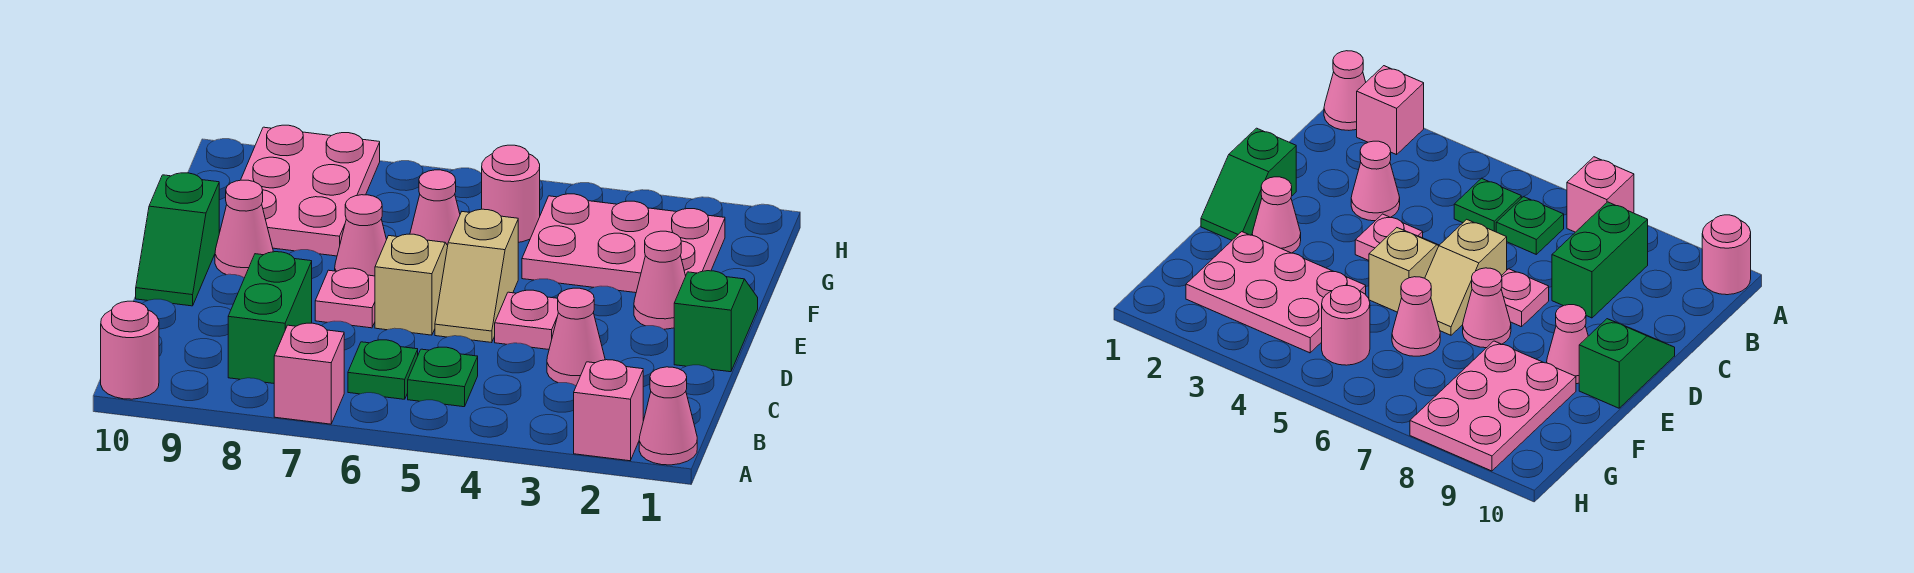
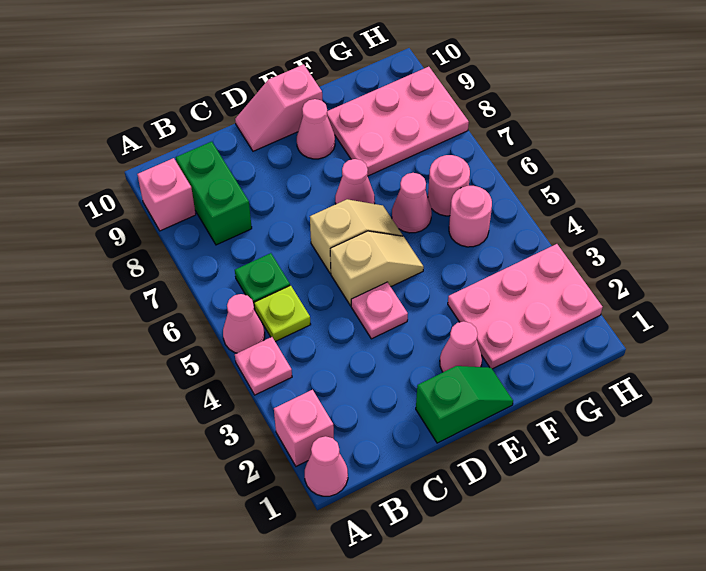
pink 1x1 brick [274,323,344,424] -> pink 1x1 brick moved to [137,158,196,231]
pink 1x1 round brick [101,301,159,399] -> pink 1x1 round brick moved to [428,155,470,216]
green 1x1 plate [408,347,478,407] -> lime 1x1 plate [254,285,311,342]
green 1x2 brick [228,252,312,383] -> green 1x2 brick turned to [176,142,252,245]
pink 1x1 cone [547,288,605,386] -> pink 1x1 cone moved to [223,294,265,353]
tan 1x2 slope [435,209,518,343] -> tan 1x2 slope turned to [330,231,424,306]
pink 1x1 plate [315,268,375,328] -> pink 1x1 plate moved to [235,337,292,395]
green 1x2 slope [136,173,219,306] -> pink 1x2 slope [235,64,322,151]
pink 2x3 plate [522,194,725,293] -> pink 2x3 plate turned to [448,244,603,369]

